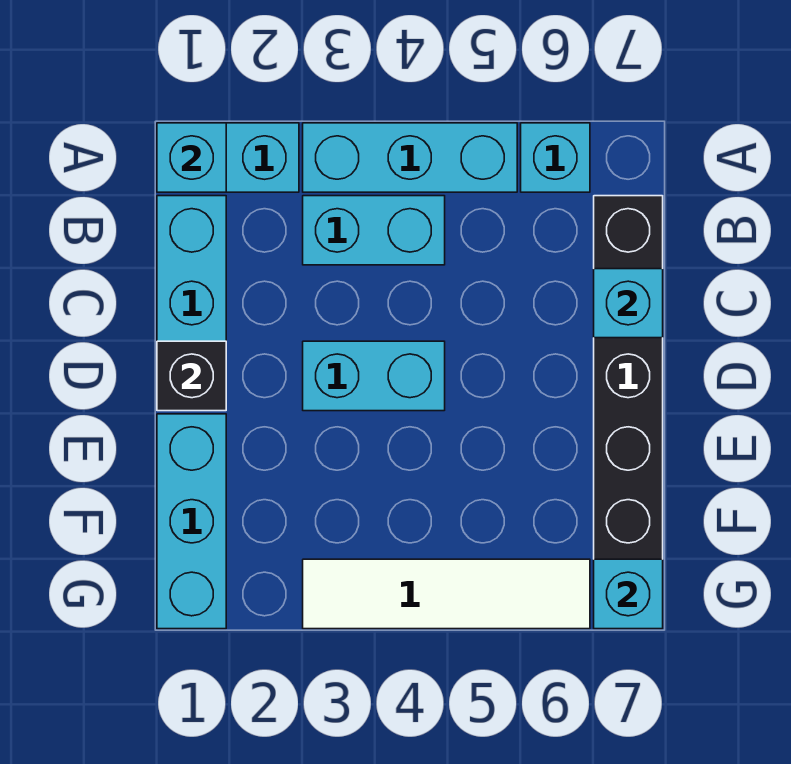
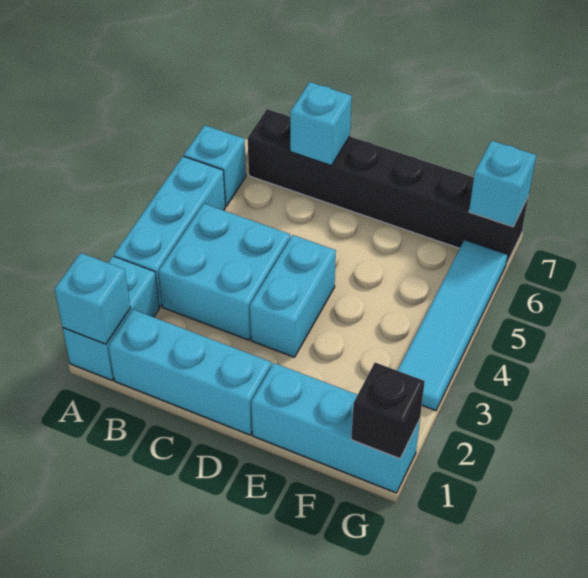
cyan 1x2 brick [303,196,445,265] -> cyan 2x2 brick [158,204,290,340]
black 1x1 brick [157,341,226,411] -> black 1x1 brick moved to [351,363,425,459]
white 1x4 tile [303,559,590,629] -> cyan 1x4 tile [397,240,508,411]

